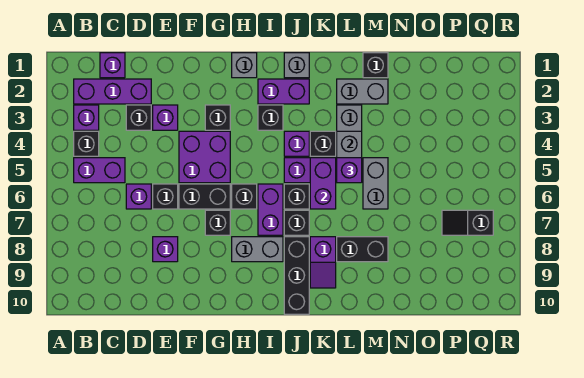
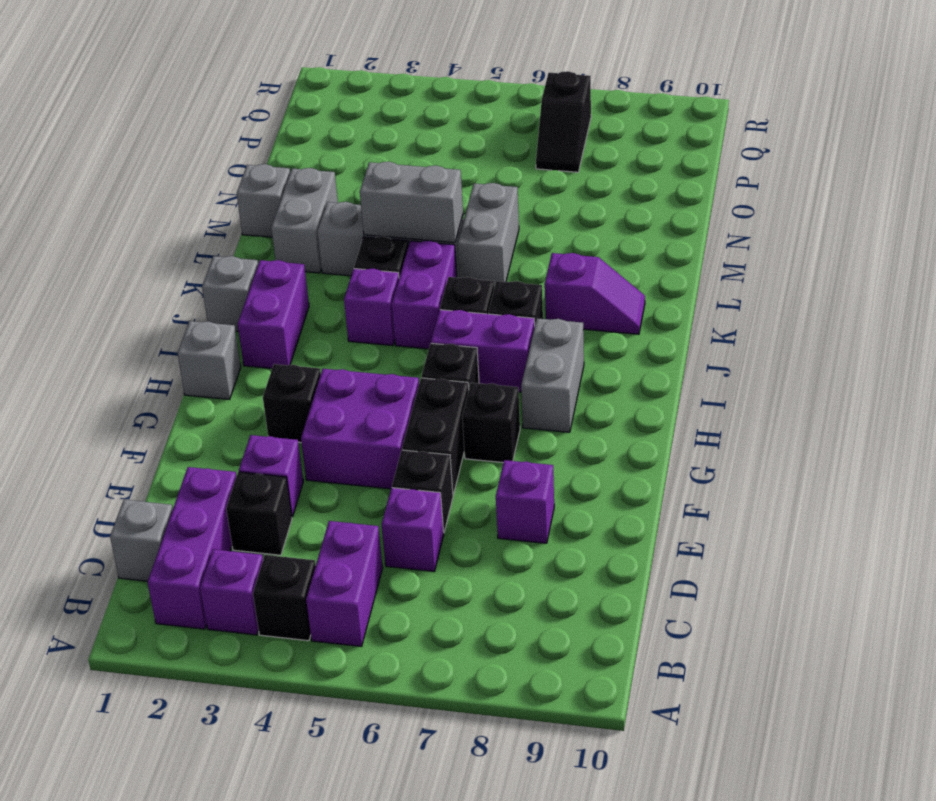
purple 1x1 brick [100,53,125,78] -> grey 1x1 brick [110,500,173,581]
black 1x1 brick [258,105,283,130] -> none
black 1x3 brick [284,237,309,314] -> none
purple 1x2 brick [310,158,336,209] -> none
purple 1x1 brick [337,158,362,183] -> none
black 1x2 brick [337,237,388,262] -> none
black 1x1 brick [363,53,388,78] -> grey 1x1 brick [237,164,290,237]
grey 1x2 brick [363,158,388,209] -> grey 1x2 brick turned to [457,183,519,288]

